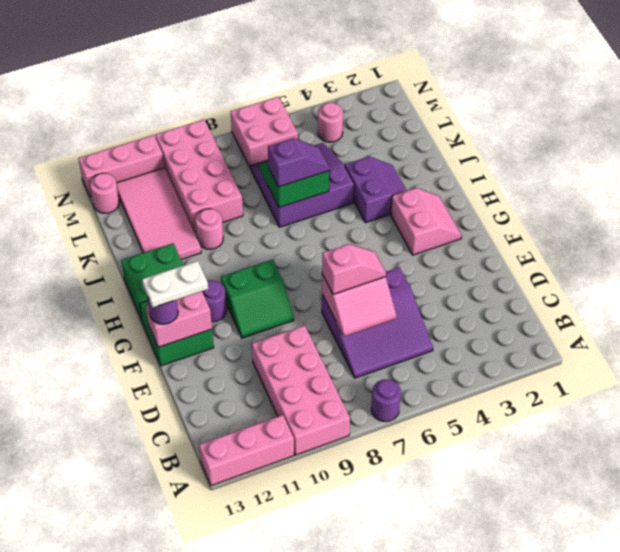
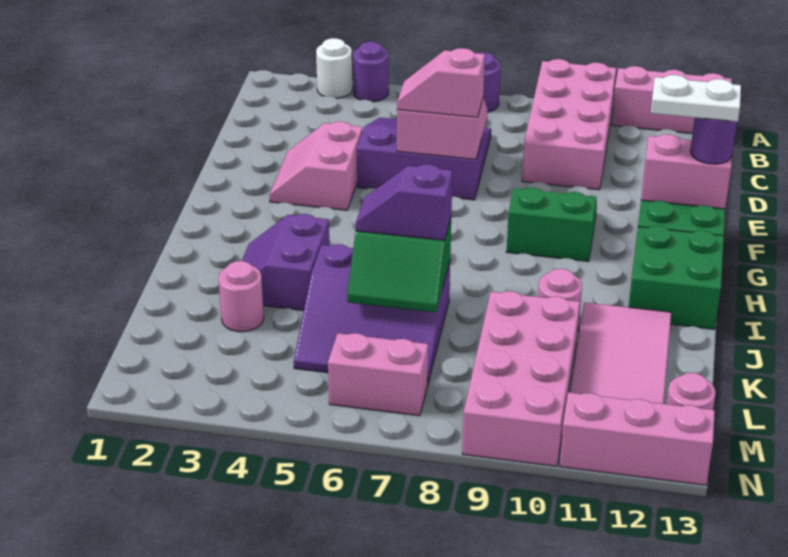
none -> white 1x1 round brick [316,38,352,98]
pink 2x2 slope [391,188,462,255] -> pink 2x2 slope moved to [269,122,363,210]
purple 1x1 round brick [202,280,227,322] -> purple 1x1 round brick moved to [353,42,389,102]
pink 1x1 round brick [318,103,343,142] -> pink 1x1 round brick moved to [218,261,264,332]
pink 2x2 brick [231,97,298,167] -> pink 1x2 brick [328,333,428,416]

